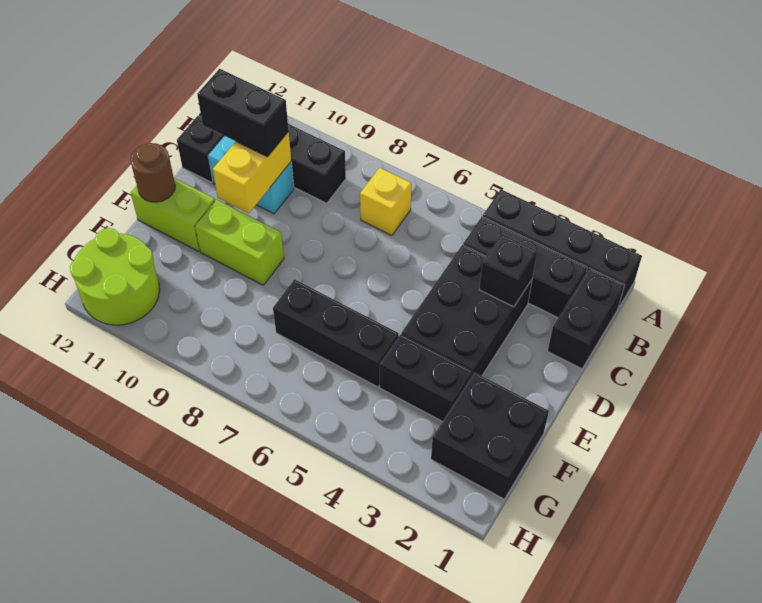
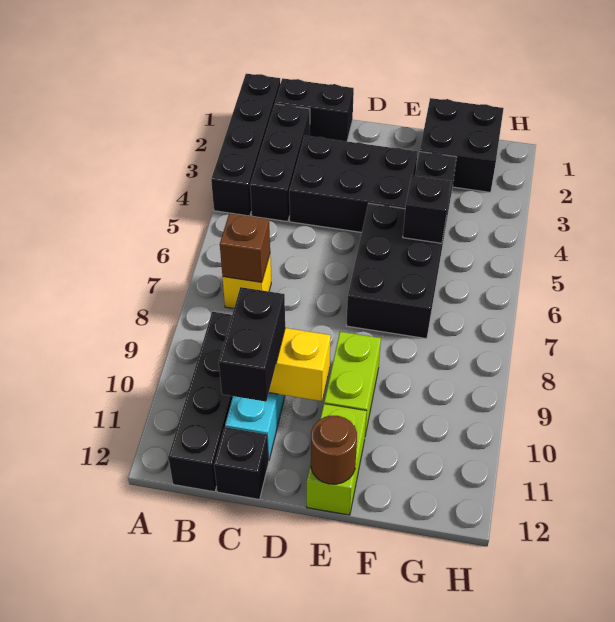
none -> brown 1x1 brick [220,213,270,282]
black 1x1 brick [479,234,537,307] -> black 1x1 brick moved to [403,176,451,243]
black 1x3 brick [273,279,399,387] -> black 2x3 brick [346,203,446,339]
lime 2x2 round brick [70,228,160,325] -> none

